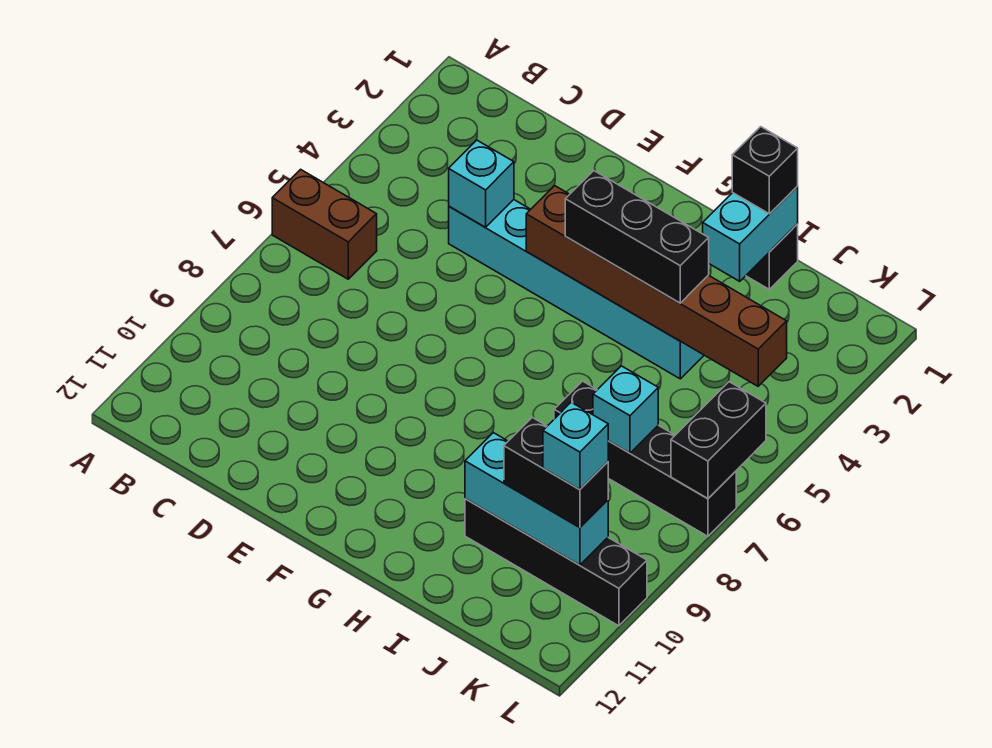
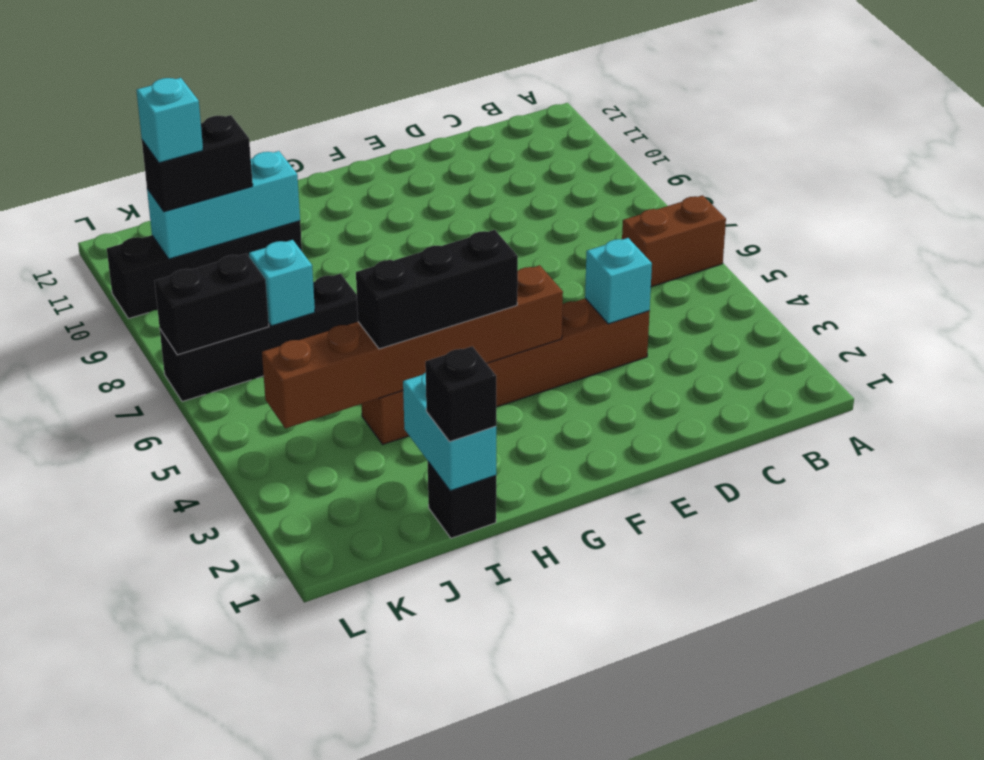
cyan 1x6 brick [449,200,704,379] -> brown 1x6 brick [362,298,650,444]
black 1x2 brick [671,382,766,498] -> black 1x2 brick turned to [155,253,269,355]

